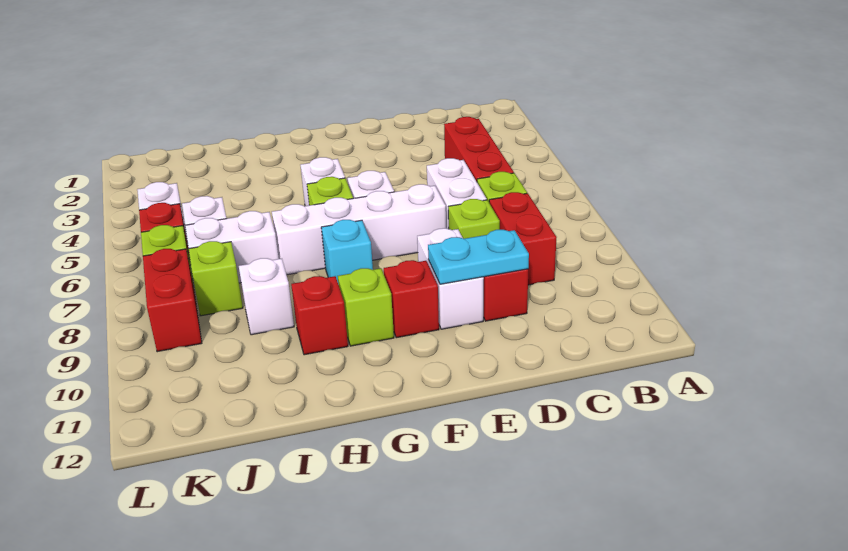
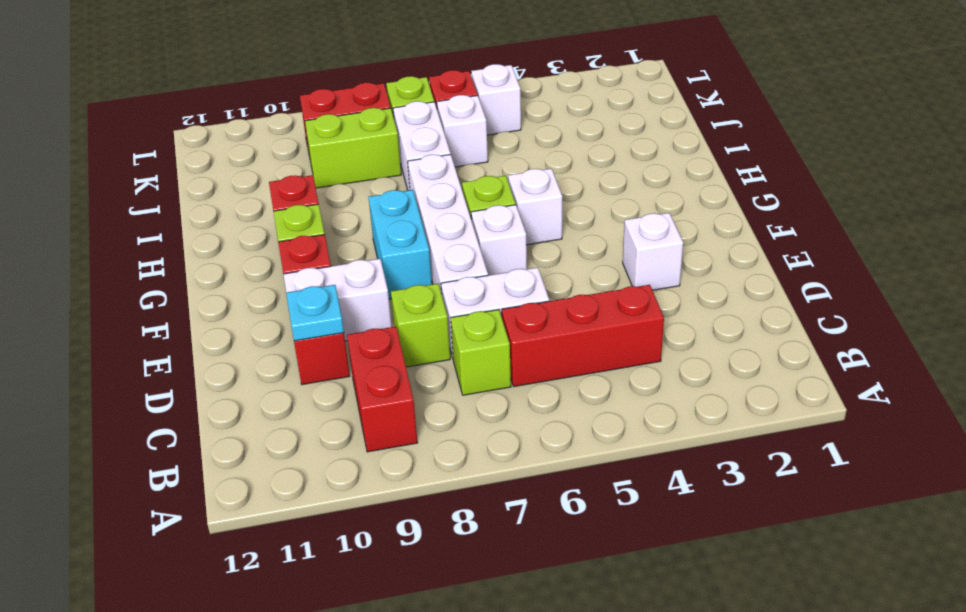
red 1x2 brick [489,192,557,285] -> red 1x2 brick turned to [347,327,418,452]
cyan 1x2 plate [428,230,529,284] -> cyan 1x1 plate [286,285,344,341]
cyan 1x1 brick [321,220,373,285] -> cyan 1x2 brick [369,190,432,299]
white 1x1 brick [239,258,294,335] -> white 1x1 brick moved to [623,213,683,290]
lime 1x1 brick [189,241,243,316] -> lime 1x2 brick [305,108,401,188]

